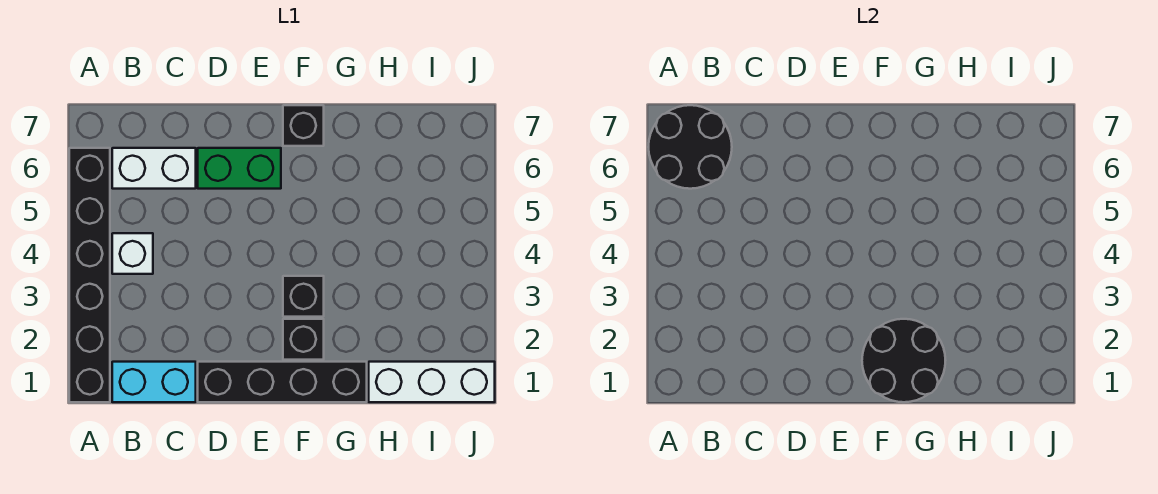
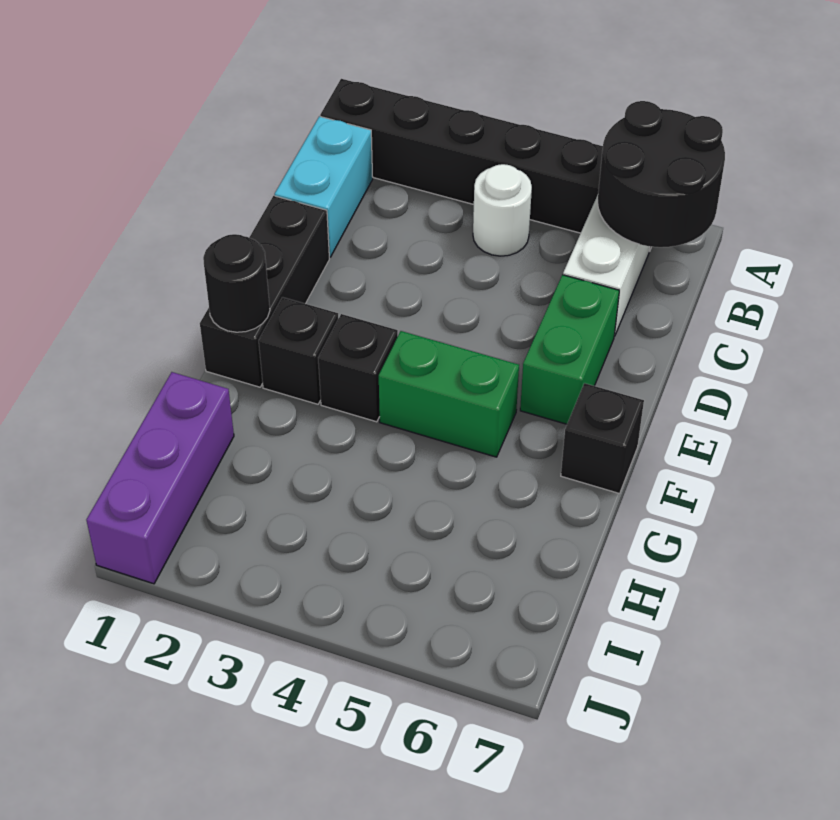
white 1x1 brick [112,233,153,274] -> white 1x1 round brick [473,164,532,256]
black 1x4 brick [198,362,367,402] -> black 1x3 brick [200,196,329,387]
black 2x2 round brick [862,319,945,402] -> black 1x1 round brick [203,234,270,332]
none -> green 1x2 brick [379,331,519,457]
white 1x3 brick [369,362,495,402] -> purple 1x3 brick [86,372,234,584]

